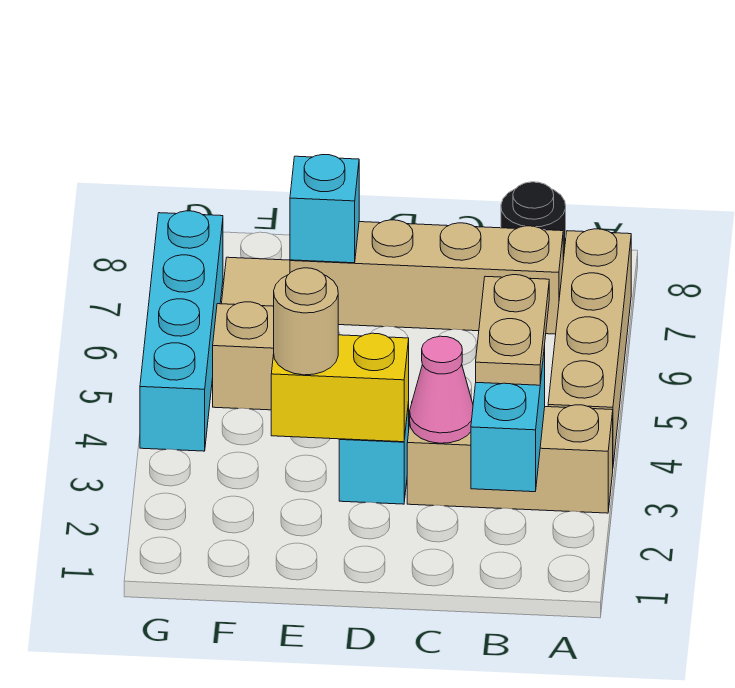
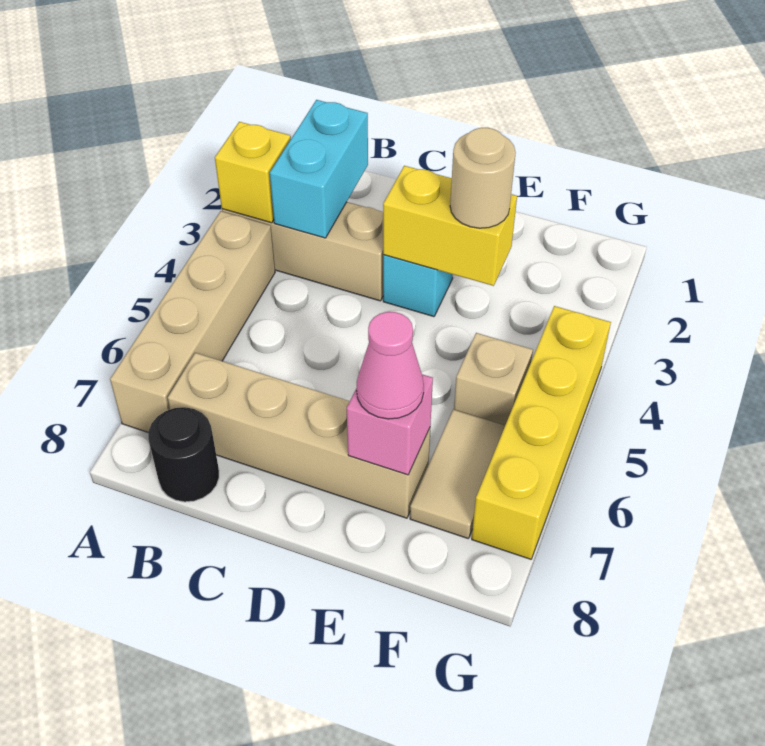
none -> yellow 1x1 brick [215,122,291,223]
tan 1x2 plate [476,275,549,385] -> none
pink 1x1 cone [410,336,473,443] -> pink 1x1 cone moved to [357,312,424,419]
cyan 1x1 brick [290,155,359,263] -> pink 1x1 brick [347,374,433,475]
cyan 1x4 brick [140,211,223,451] -> yellow 1x4 brick [472,306,611,559]

